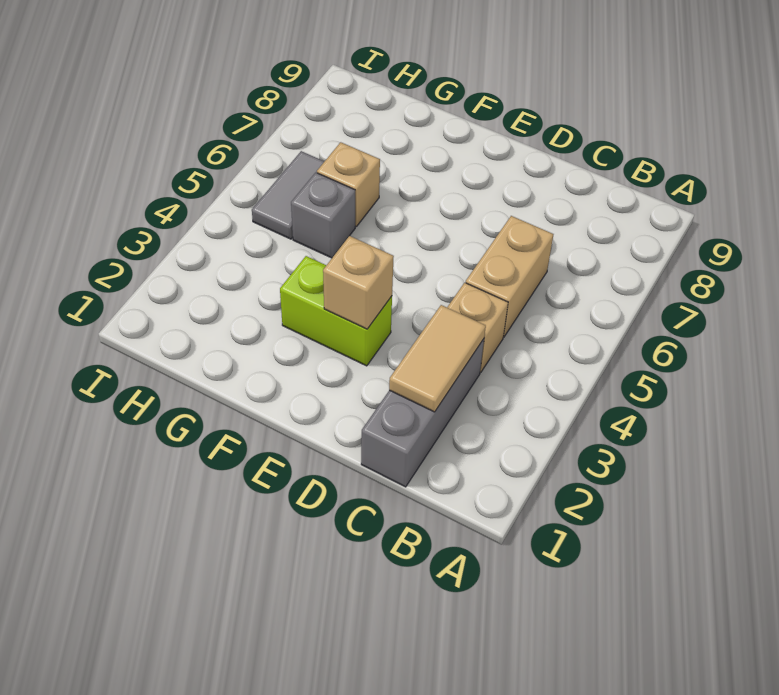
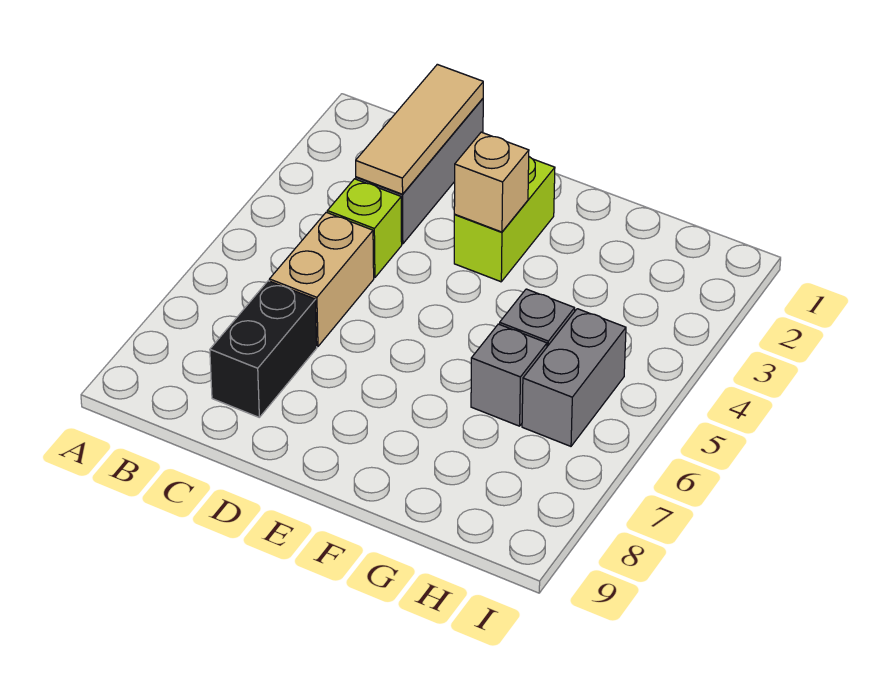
tan 1x2 tile [389,305,486,412] -> tan 1x3 tile [356,64,483,194]
tan 1x1 brick [447,283,508,372] -> lime 1x1 brick [327,179,402,278]
none -> black 1x2 brick [210,281,317,417]
lime 1x2 brick [280,256,392,366] -> lime 1x2 brick turned to [454,157,555,282]
tan 1x1 brick [317,142,380,227] -> grey 1x1 brick [471,324,547,426]
grey 1x2 tile [252,151,324,239] -> grey 1x2 brick [522,309,626,446]

